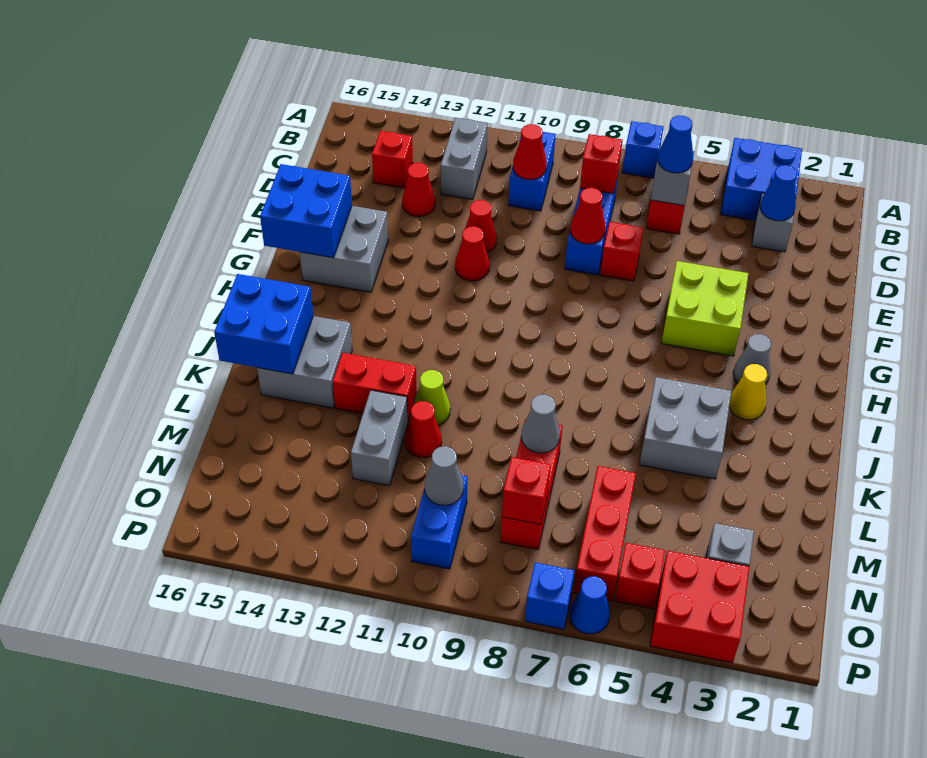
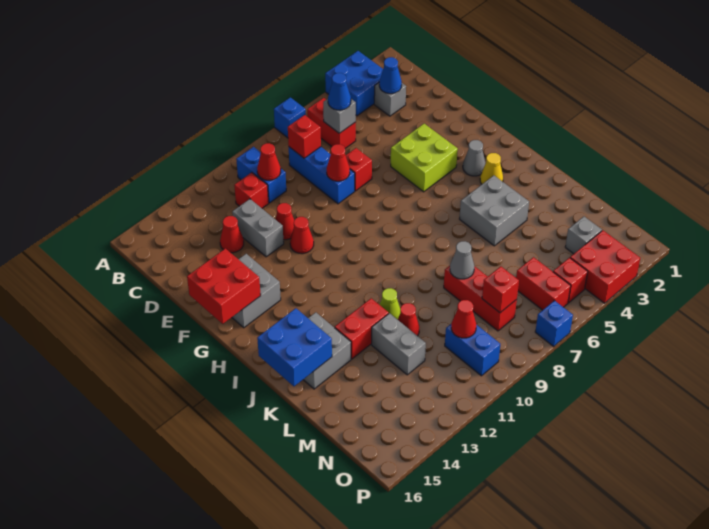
grey 1x2 brick [441,118,488,199] -> grey 1x2 brick moved to [232,199,284,257]
red 1x1 brick [372,131,413,188] -> red 1x1 brick moved to [234,173,269,208]
blue 2x2 brick [260,164,352,258] -> red 2x2 brick [187,248,261,324]
red 1x3 brick [574,466,636,601] -> red 1x2 brick [516,257,571,310]
grey 1x1 cone [425,446,464,505] -> red 1x1 cone [451,300,476,338]
blue 1x1 cone [570,576,610,634] -> none

